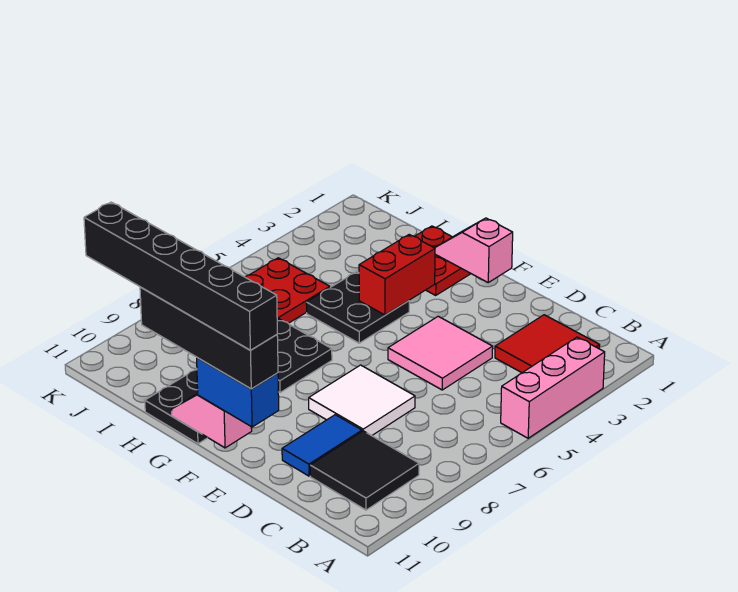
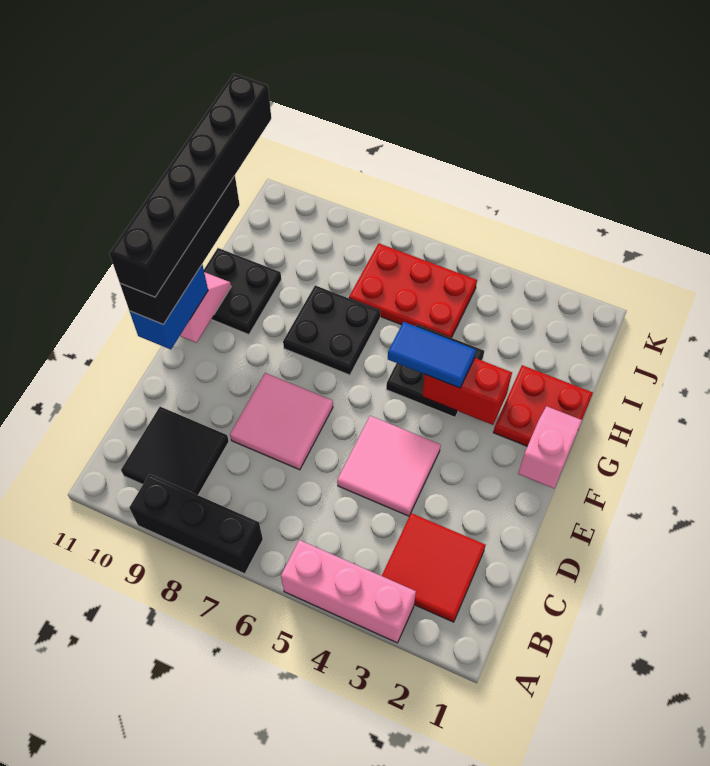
none -> black 1x3 brick [129,474,263,574]
white 2x2 tile [309,365,415,436] -> pink 2x2 tile [230,373,333,470]
blue 1x2 tile [282,415,362,476] -> blue 1x2 tile moved to [388,322,476,388]

